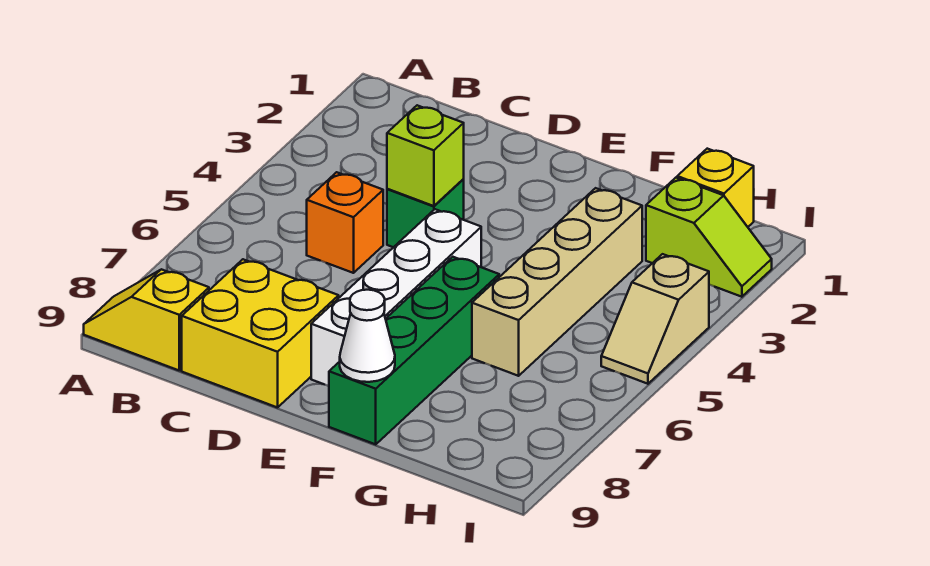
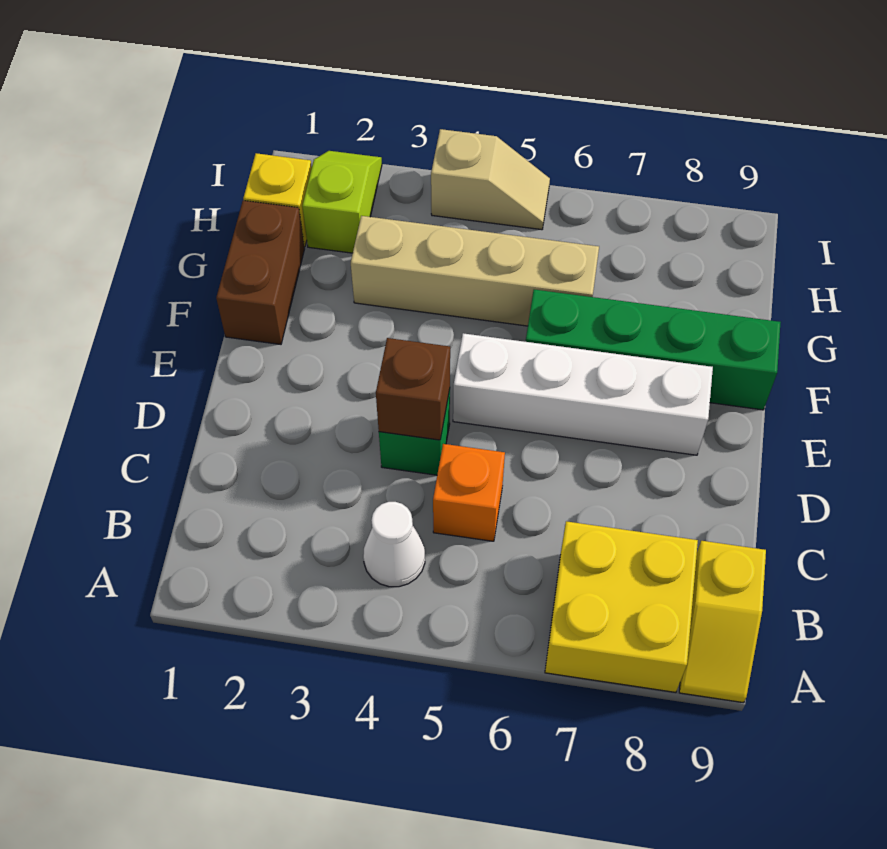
yellow 2x2 brick [182,259,339,408] -> yellow 2x2 brick moved to [545,521,698,692]
lime 1x1 brick [387,105,464,206] -> brown 1x1 brick [376,338,450,440]
none -> brown 1x2 brick [216,201,304,344]
white 1x1 cone [340,290,395,382] -> white 1x1 cone moved to [363,502,425,587]

